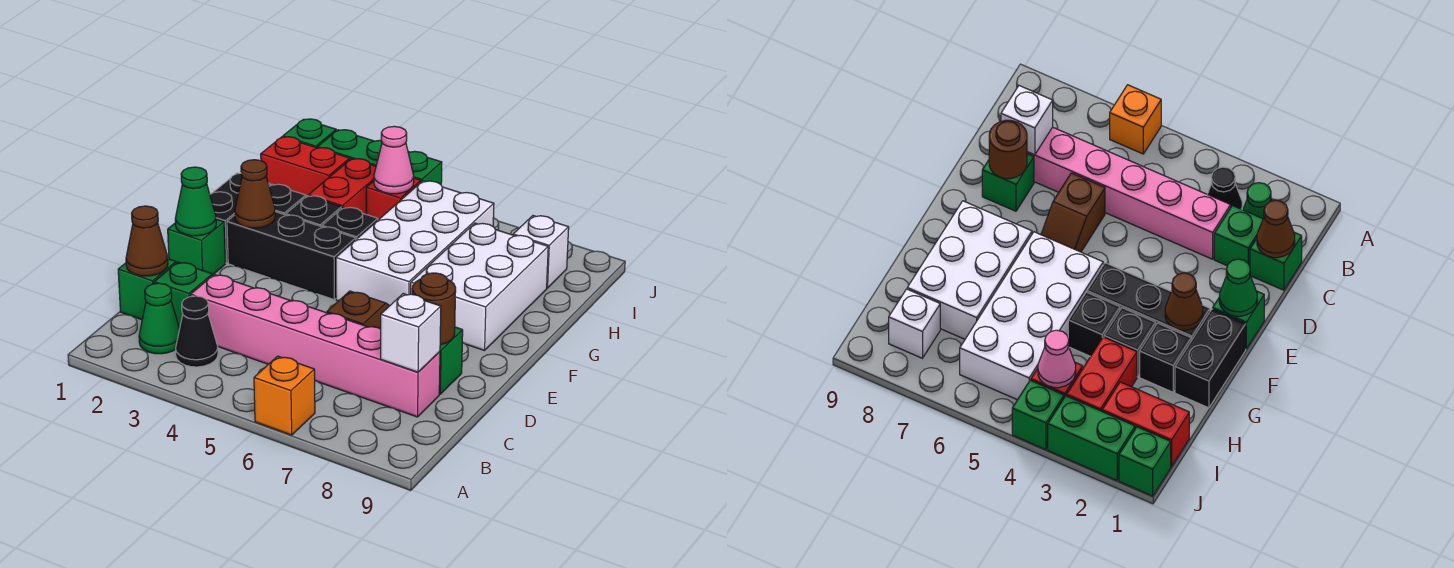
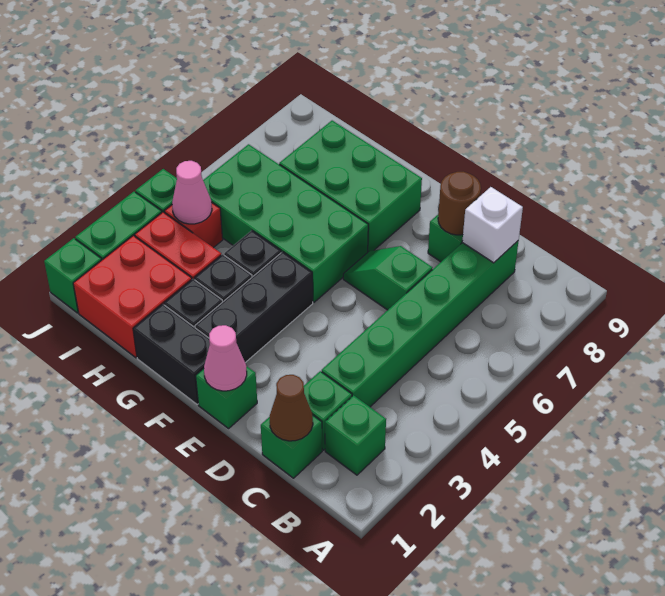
orange 1x1 brick [254,356,315,435] -> none
green 1x1 cone [139,283,180,354] -> green 1x1 brick [325,395,386,475]
black 1x1 cone [176,296,218,367] -> none
pink 1x6 brick [191,275,440,417] -> green 1x6 brick [322,241,518,407]
brown 1x2 slope [327,291,389,329] -> green 1x2 slope [343,246,433,310]
green 1x1 cone [175,167,216,236] -> pink 1x1 cone [204,325,247,391]
brown 1x1 cone [235,160,275,228] -> none
white 2x4 brick [336,181,494,306] -> green 2x4 brick [203,144,368,302]
white 2x3 brick [411,223,548,351] -> green 2x3 brick [279,121,422,252]
red 1x2 brick [261,137,350,196] -> red 2x2 brick [73,236,192,358]
white 1x1 brick [513,216,569,288] -> none

